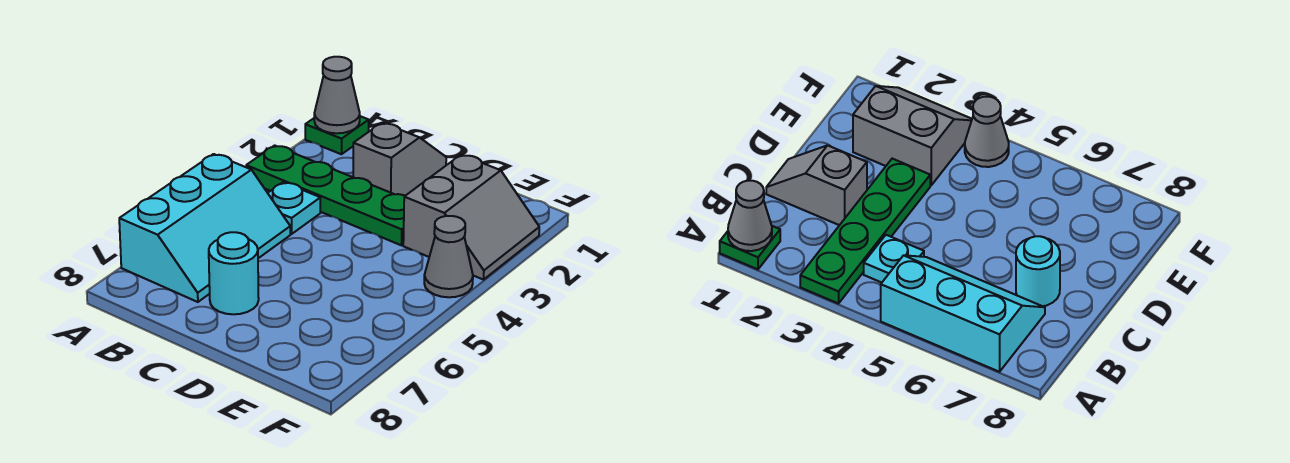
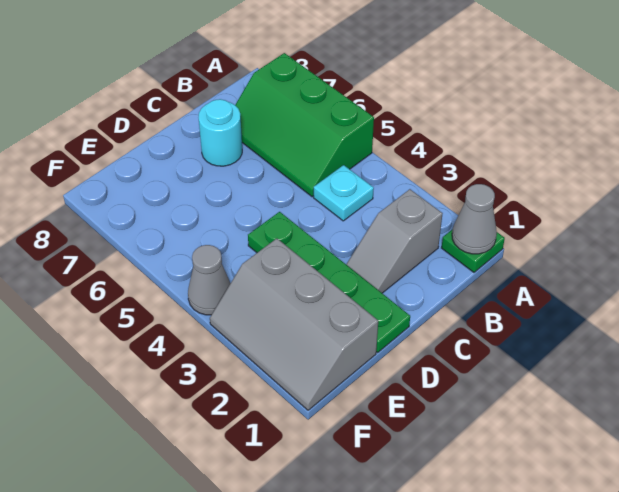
green 1x4 plate [246,145,405,245] -> green 1x4 plate turned to [248,212,410,352]
cyan 2x3 slope [119,154,290,302] -> green 2x3 slope [235,53,374,197]
grey 1x2 slope [353,123,446,196] -> grey 1x2 slope turned to [346,189,443,293]
grey 2x2 slope [403,155,539,280] -> grey 2x3 slope [210,239,378,410]

